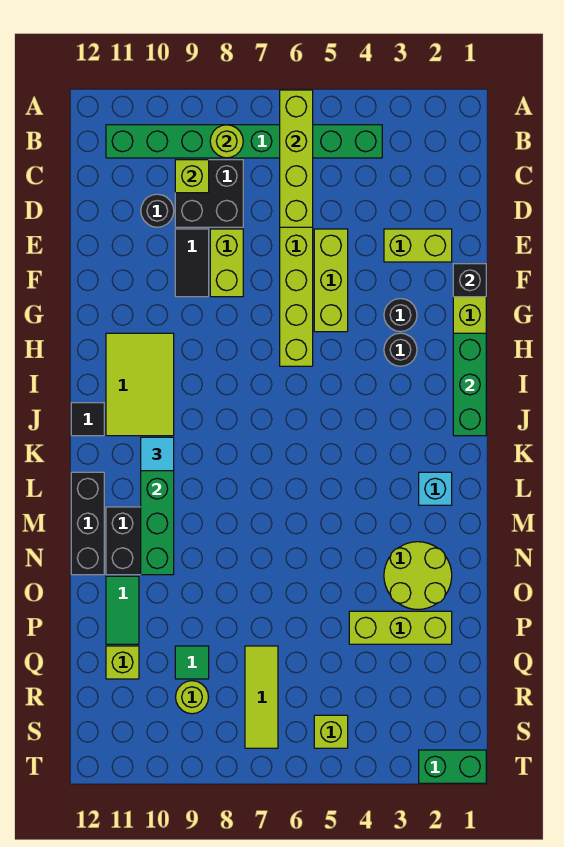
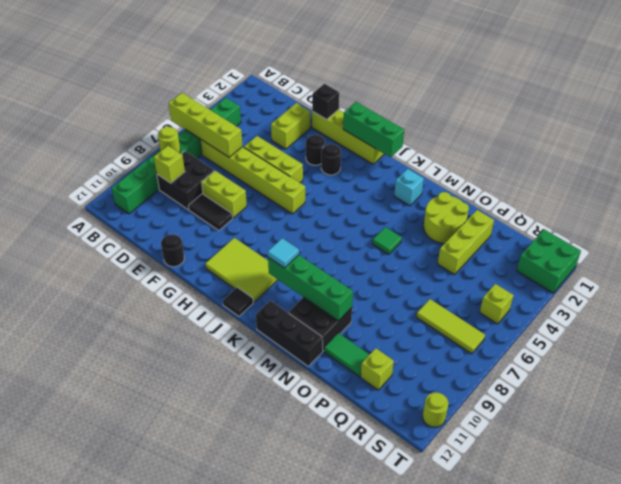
black 1x1 round brick [141,194,174,227] -> black 1x1 round brick moved to [161,234,184,267]
green 1x1 tile [175,646,209,679] -> green 1x1 tile moved to [373,227,402,255]
lime 1x1 round brick [176,681,209,714] -> lime 1x1 round brick moved to [422,392,449,427]
green 1x2 brick [419,750,486,783] -> green 2x2 brick [517,229,581,293]

